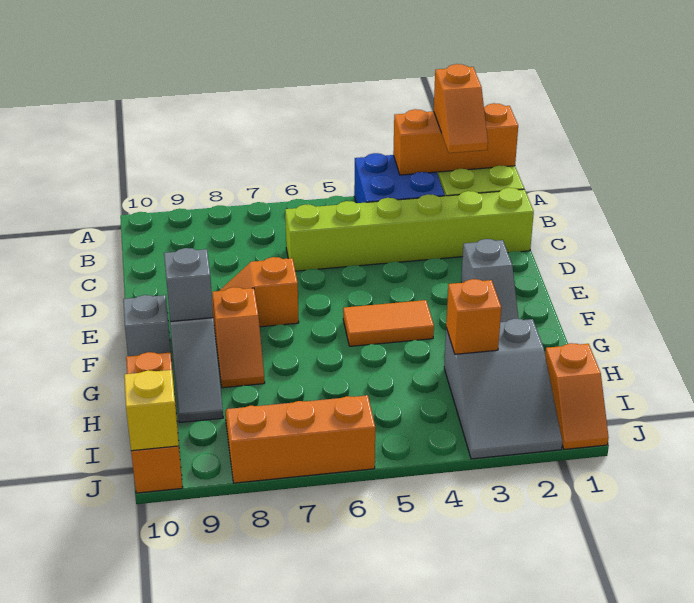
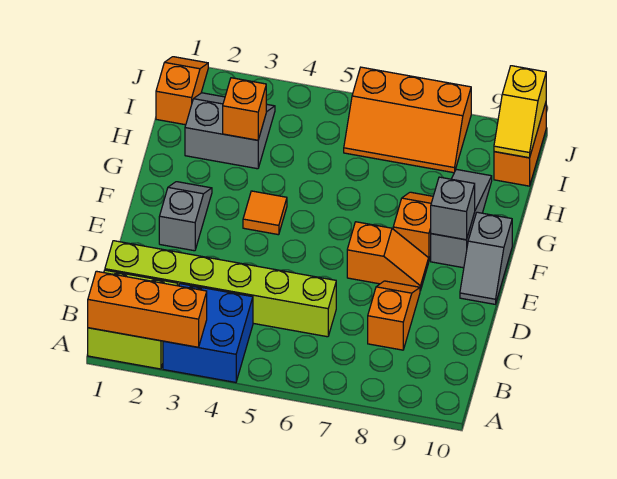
orange 1x2 slope [434,64,488,153] -> orange 1x2 slope moved to [368,281,420,350]
orange 1x2 tile [343,300,434,346] -> orange 1x1 tile [243,191,287,235]
grey 2x3 slope [444,319,562,459] -> grey 2x2 slope [185,93,275,169]
orange 1x3 brick [126,352,183,493] -> orange 1x2 brick [494,103,546,186]

